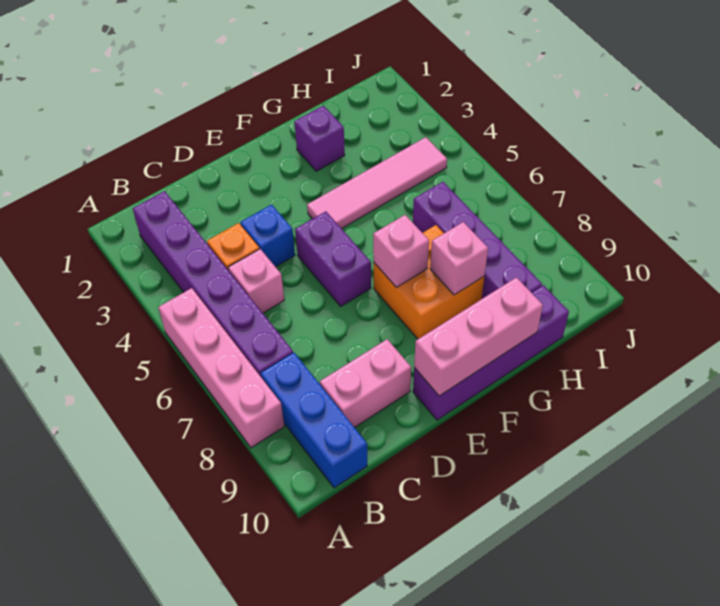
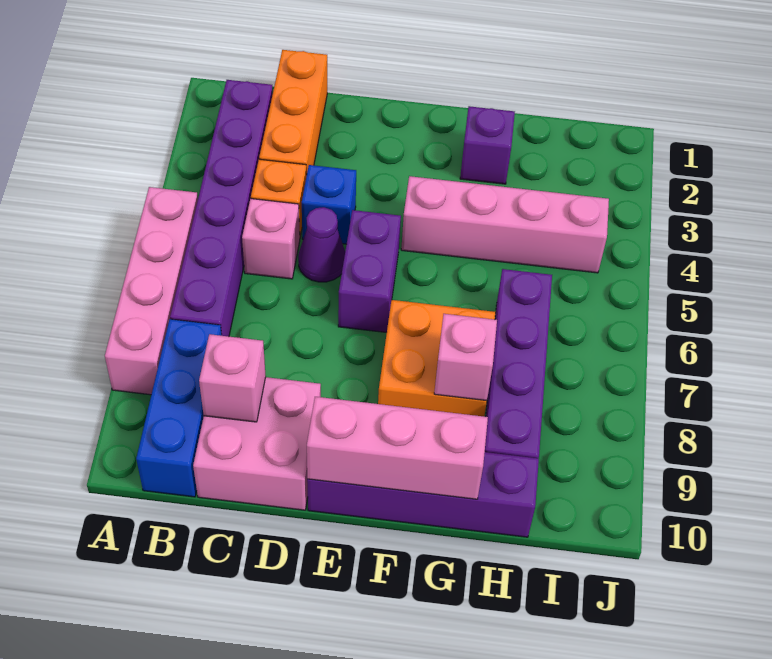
none -> orange 1x3 brick [259,50,327,174]
pink 1x2 brick [320,339,411,428] -> pink 2x2 brick [193,377,321,510]
none -> purple 1x1 cone [298,207,345,282]
pink 1x4 tile [307,137,447,229] -> pink 1x4 brick [401,176,609,273]
pink 1x1 brick [373,215,429,287] -> pink 1x1 brick moved to [199,334,266,422]

